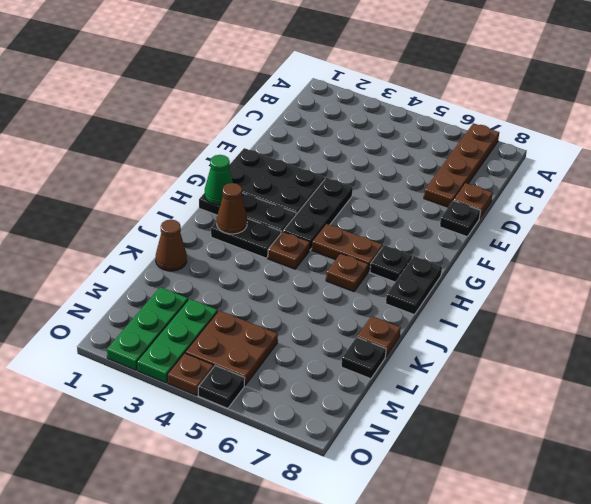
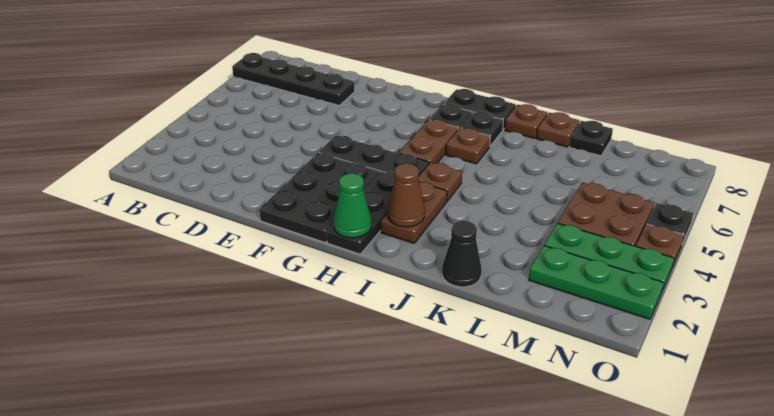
brown 1x4 plate [424,123,499,207] -> black 1x4 plate [232,53,355,106]
brown 1x1 plate [453,183,493,218] -> brown 1x1 plate moved to [505,104,547,138]
black 1x1 plate [440,201,480,237] -> black 1x1 plate moved to [461,112,503,146]
black 1x2 plate [211,218,281,258] -> brown 1x2 plate [381,182,447,243]
brown 1x1 cone [156,220,187,271] -> black 1x1 cone [442,221,482,287]

